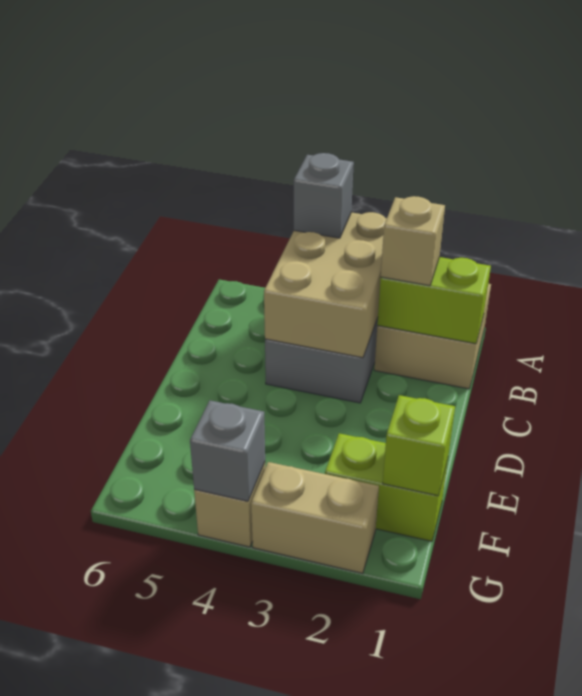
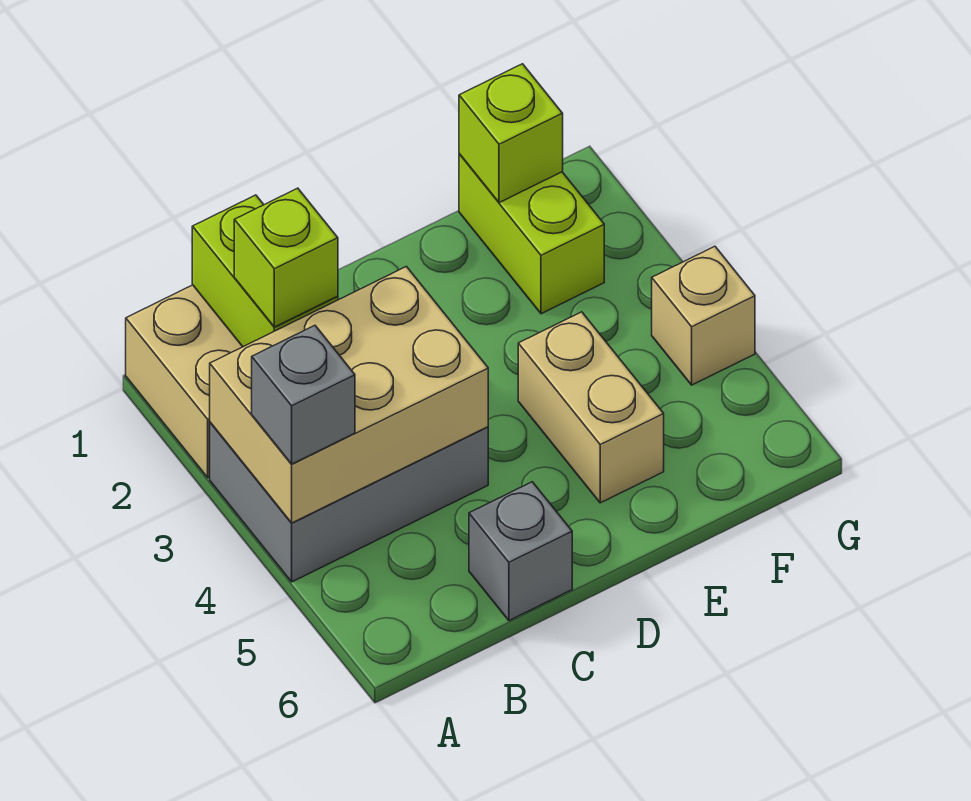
tan 1x1 brick [381,196,445,286] -> lime 1x1 brick [234,188,338,327]
tan 1x2 brick [251,462,379,573] -> tan 1x2 brick moved to [518,312,664,503]
grey 1x1 brick [190,400,265,501] -> grey 1x1 brick moved to [469,482,572,621]

